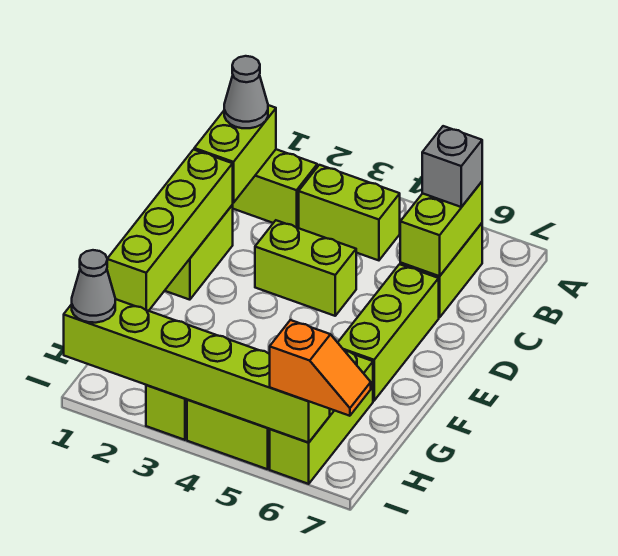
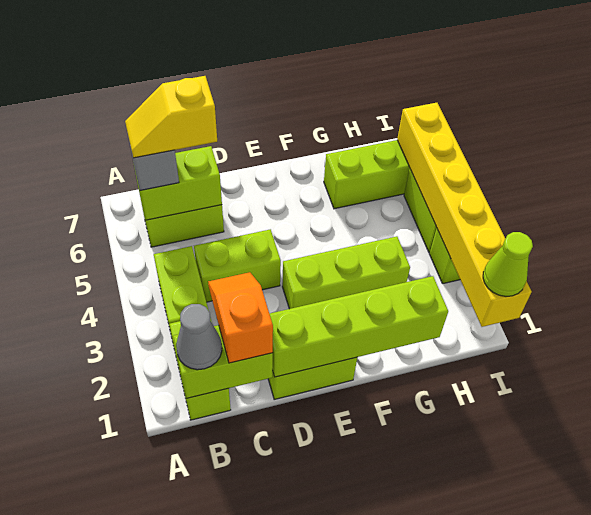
none -> yellow 1x2 slope [125,76,217,158]
lime 1x2 brick [255,220,356,316] -> lime 1x2 brick turned to [194,229,281,302]
lime 1x3 brick [338,264,439,401] -> lime 1x3 brick moved to [282,236,410,309]
lime 1x6 brick [64,299,330,442] -> yellow 1x6 brick [397,103,532,327]
grey 1x1 cone [72,250,115,323] -> lime 1x1 cone [483,232,533,296]
orange 1x2 slope [269,320,371,416] -> orange 1x2 slope moved to [208,272,273,363]

